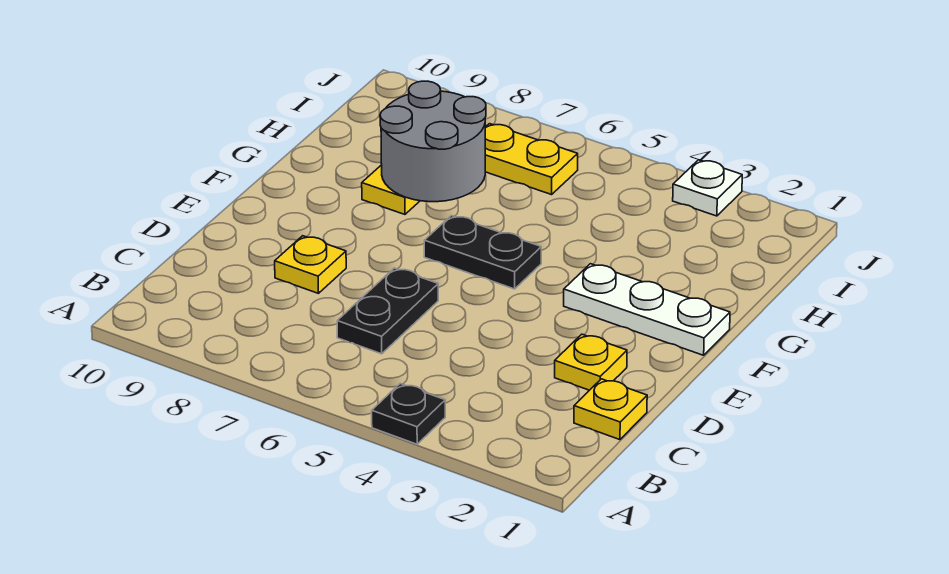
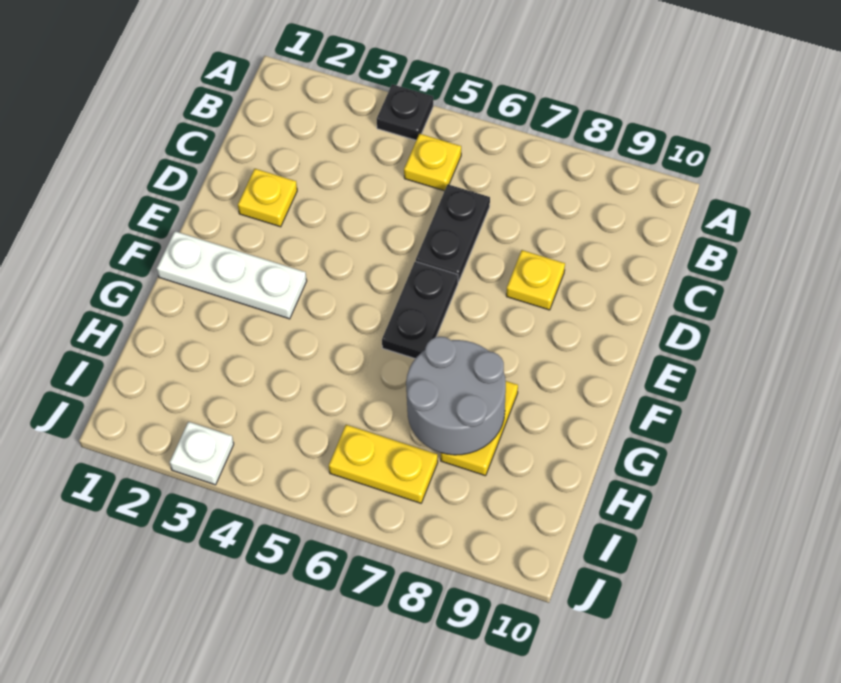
yellow 1x1 plate [574,379,647,440] -> yellow 1x1 plate moved to [404,134,461,191]
black 1x2 plate [424,216,541,289] -> black 1x2 plate turned to [382,261,458,359]

